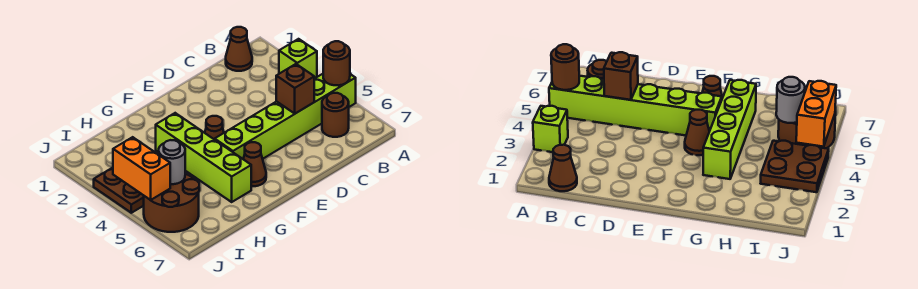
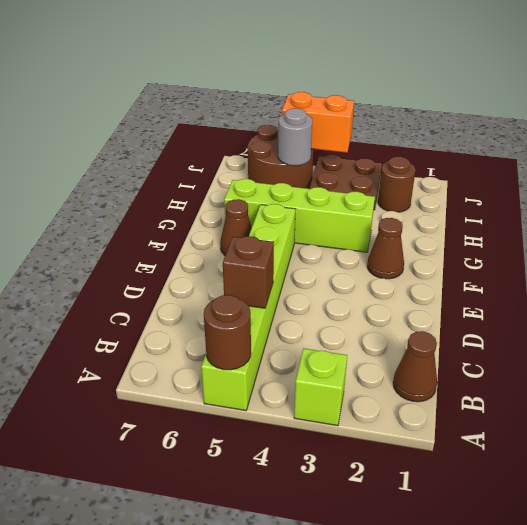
brown 1x1 round brick [322,93,349,137] -> brown 1x1 round brick moved to [378,157,416,212]
brown 1x1 cone [205,116,224,140] -> brown 1x1 cone moved to [367,218,404,279]

